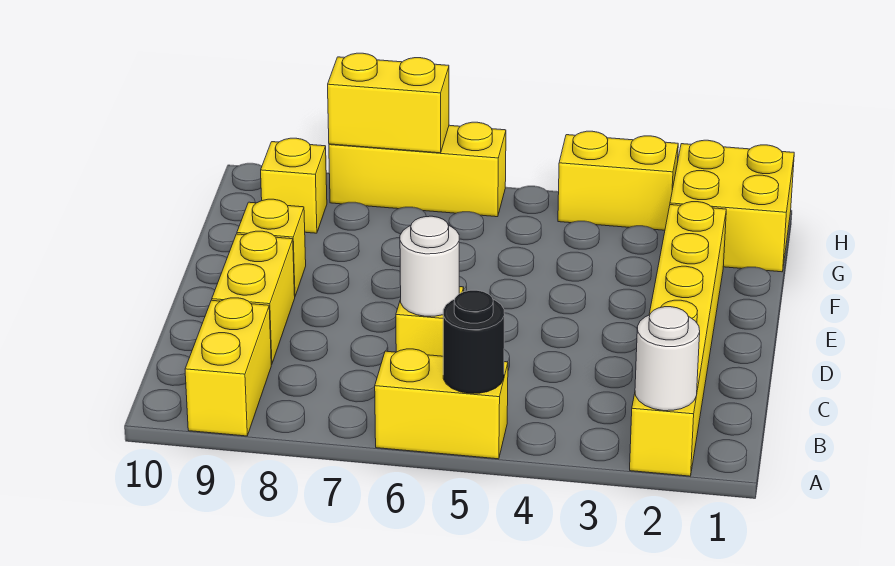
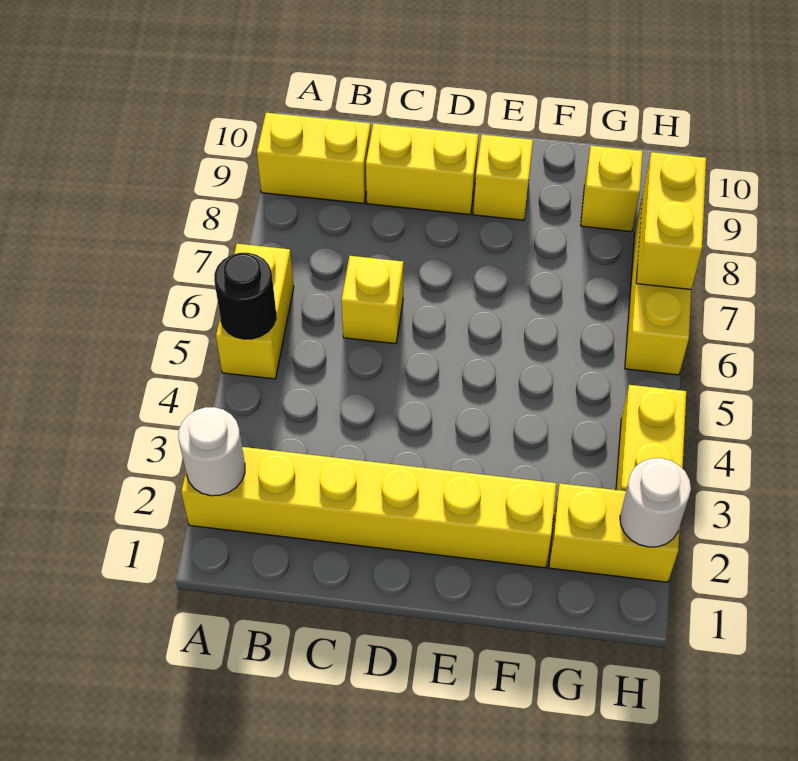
white 1x1 round brick [400,216,459,316] -> white 1x1 round brick moved to [620,458,691,547]
yellow 2x2 brick [670,140,794,272] -> yellow 1x2 brick [549,484,680,582]

